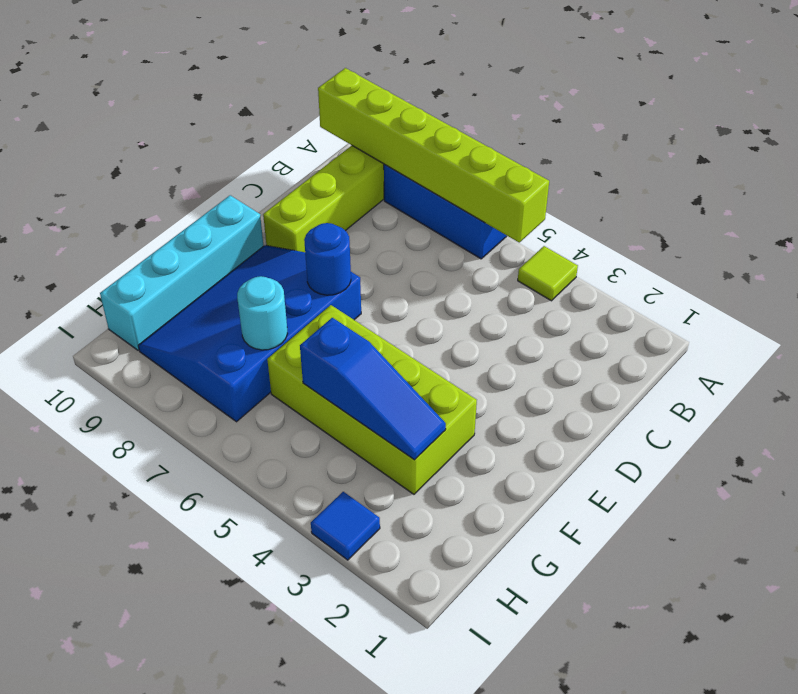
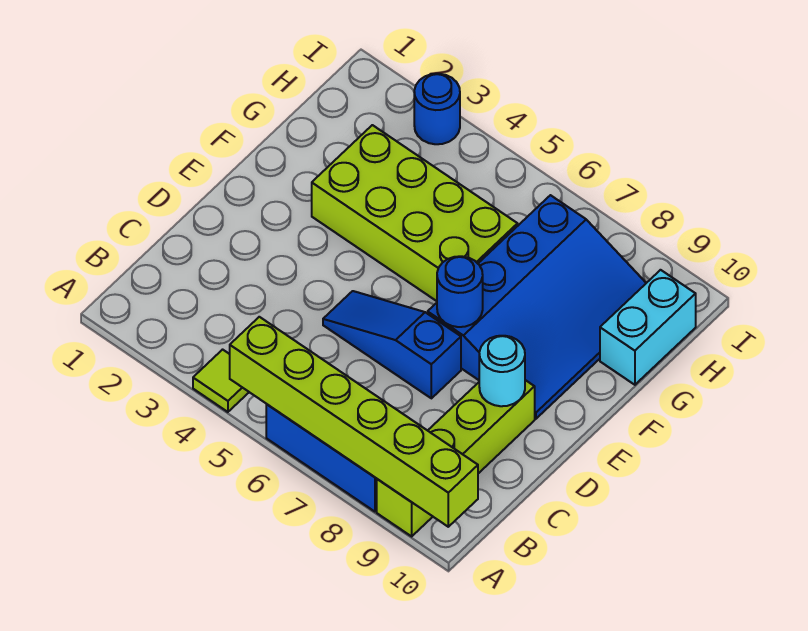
cyan 1x4 brick [100,195,263,350] -> cyan 1x2 brick [600,270,696,385]
blue 1x3 slope [300,318,446,460] -> blue 1x3 slope moved to [323,291,461,398]
cyan 1x1 round brick [237,276,288,350] -> cyan 1x1 round brick moved to [479,336,525,406]
blue 1x1 tile [311,492,380,560] -> blue 1x1 round brick [414,74,460,144]

